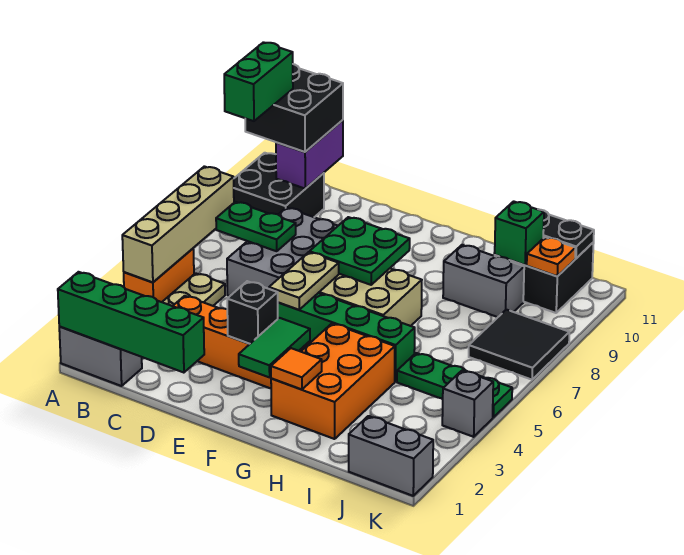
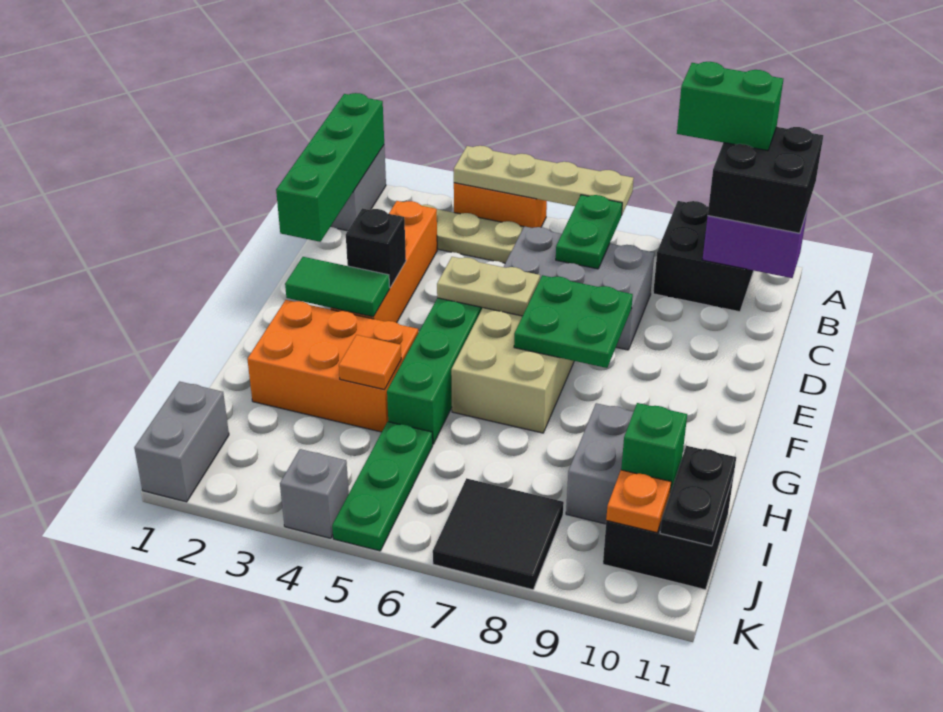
tan 1x4 brick [122,166,234,282] -> tan 1x4 plate [454,146,634,216]
orange 1x1 tile [271,348,322,390] -> orange 1x1 tile moved to [339,335,401,390]

